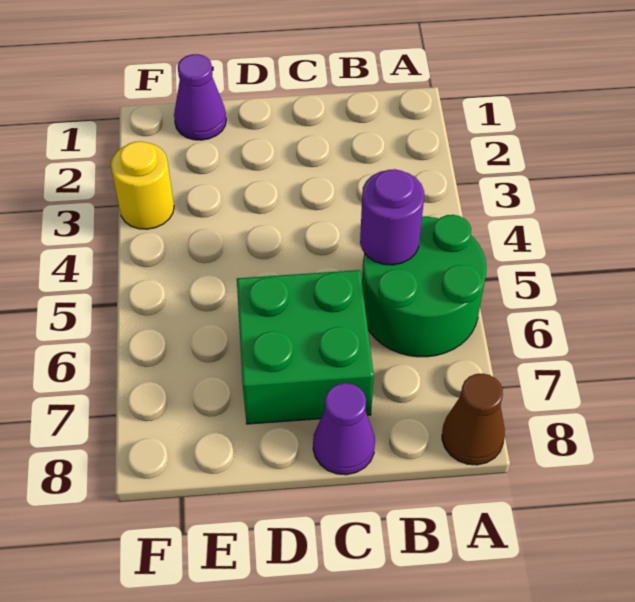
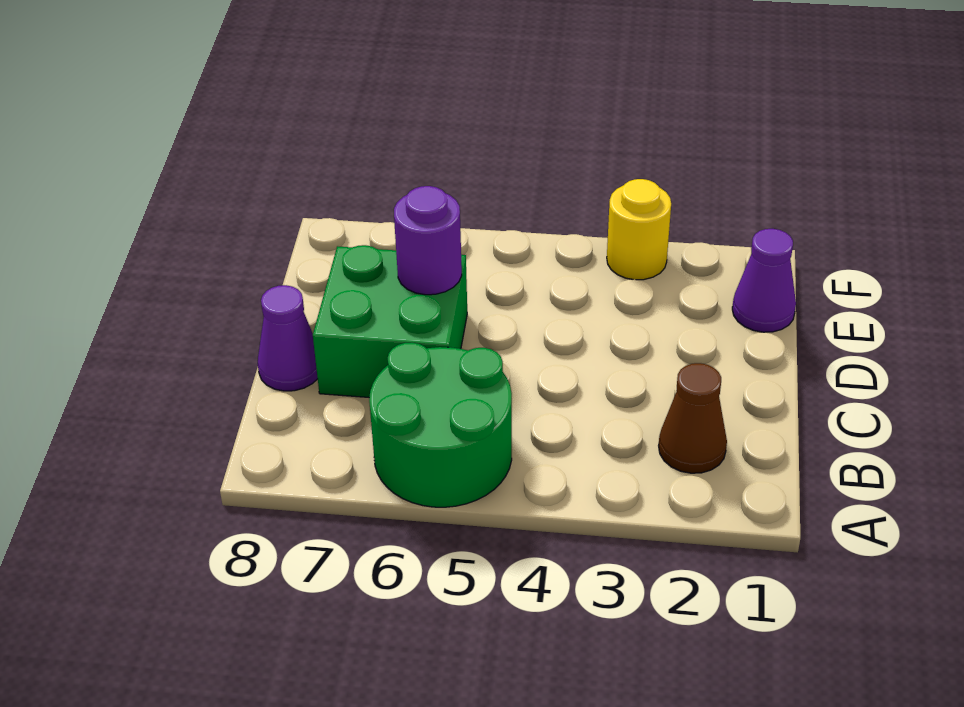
brown 1x1 cone [442,374,505,465] -> brown 1x1 cone moved to [659,363,727,473]
purple 1x1 round brick [360,169,424,265] -> purple 1x1 round brick moved to [394,186,462,295]

